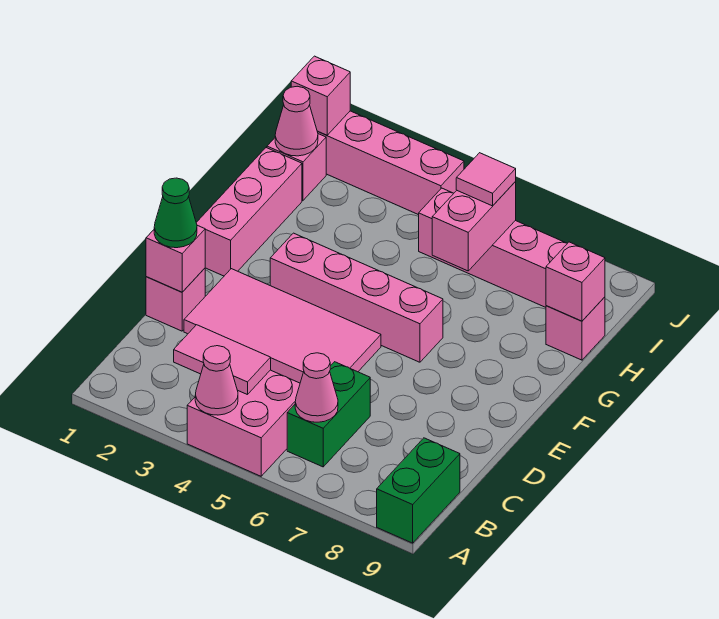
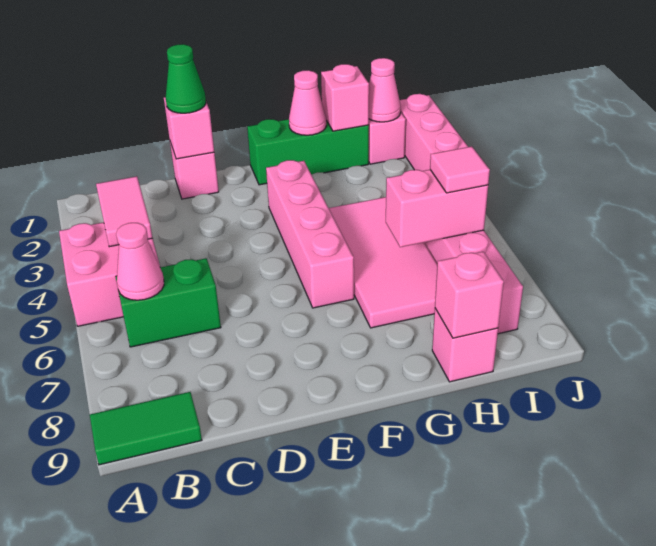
pink 1x1 cone [195,346,238,415] -> pink 1x1 cone moved to [289,70,326,135]
green 1x2 brick [377,438,460,543] -> green 1x2 tile [90,392,202,465]
pink 2x4 tile [184,269,381,383] -> pink 2x4 tile moved to [329,197,437,328]
pink 1x3 brick [196,148,302,276] -> green 1x3 brick [247,119,369,185]
pink 1x1 brick [291,56,350,135] -> pink 1x1 brick moved to [321,64,369,131]

